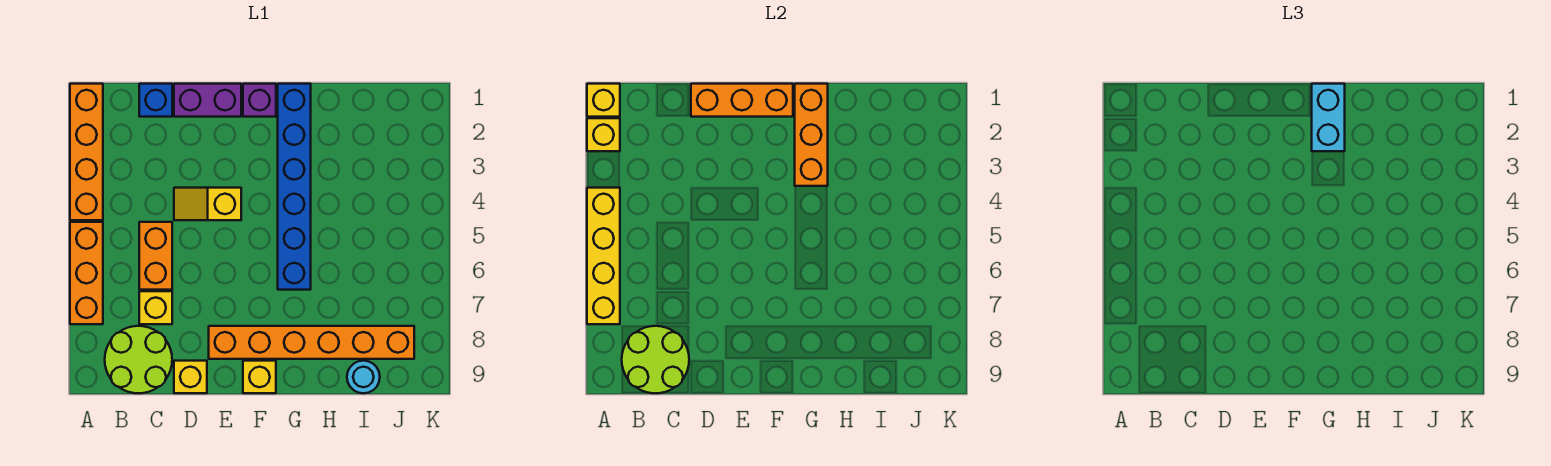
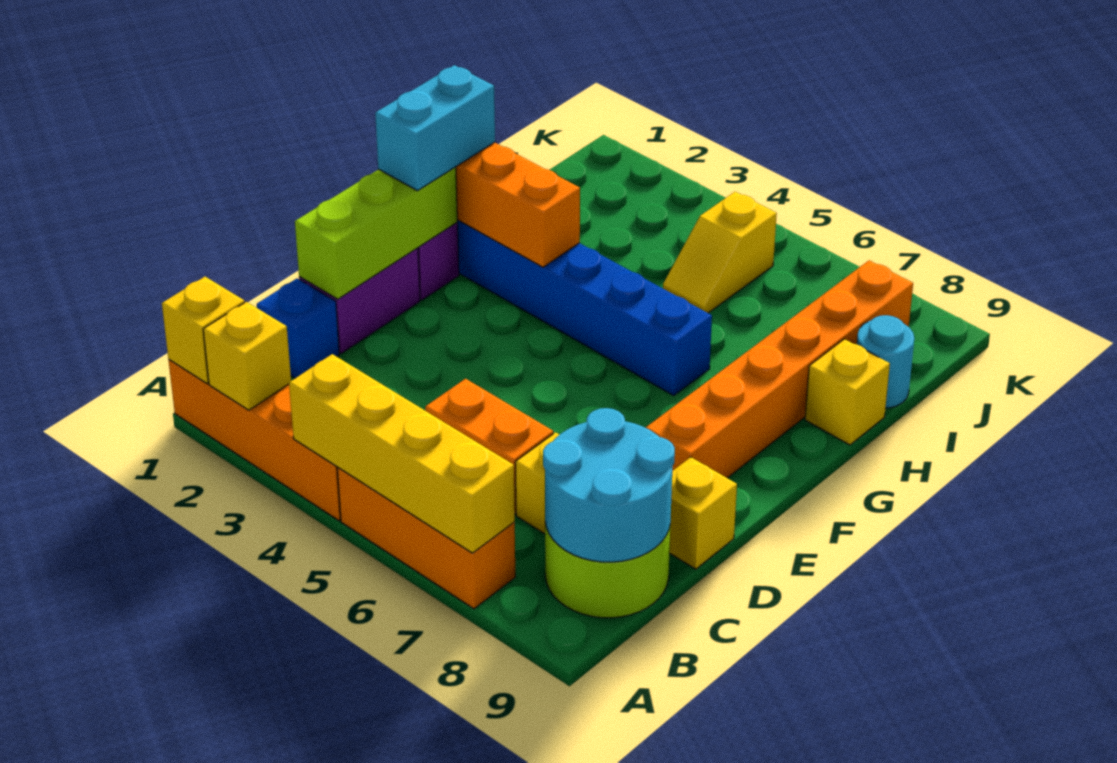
lime 2x2 round brick [622,326,689,393] -> cyan 2x2 round brick [543,408,675,562]
orange 1x3 brick [691,84,793,117] -> lime 1x3 brick [295,167,457,299]
yellow 1x2 slope [174,188,241,220] -> yellow 1x2 slope moved to [663,192,777,313]
yellow 1x1 brick [243,361,276,393] -> yellow 1x1 brick moved to [805,339,890,445]
cyan 1x2 brick [1312,84,1345,151] -> cyan 1x2 brick turned to [375,65,495,191]

